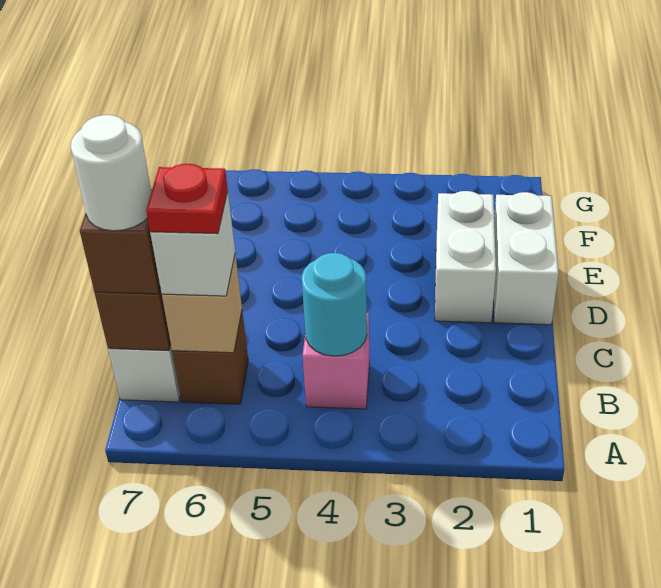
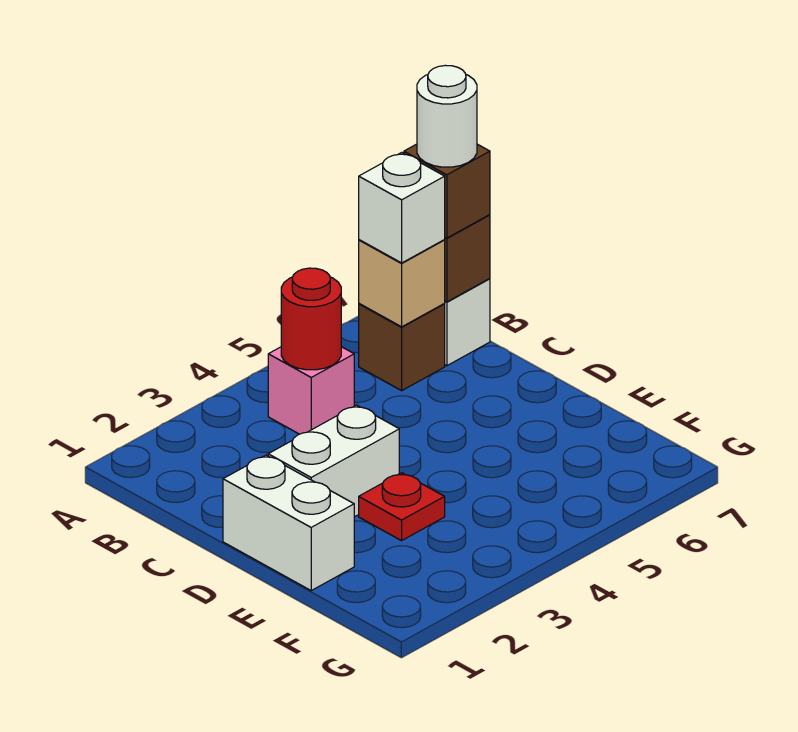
cyan 1x1 round brick [302,253,367,356] -> red 1x1 round brick [281,268,341,370]
red 1x1 plate [146,164,228,234] -> red 1x1 plate moved to [359,473,445,541]
white 1x2 brick [435,191,496,323] -> white 1x2 brick turned to [268,405,399,517]

